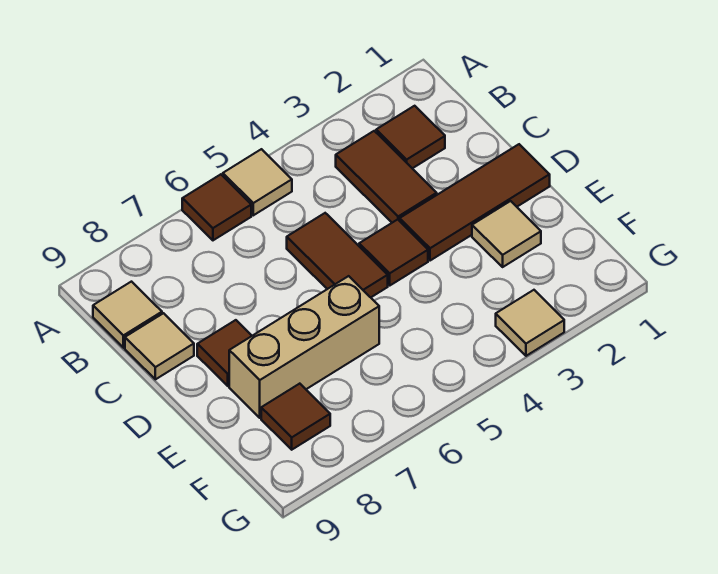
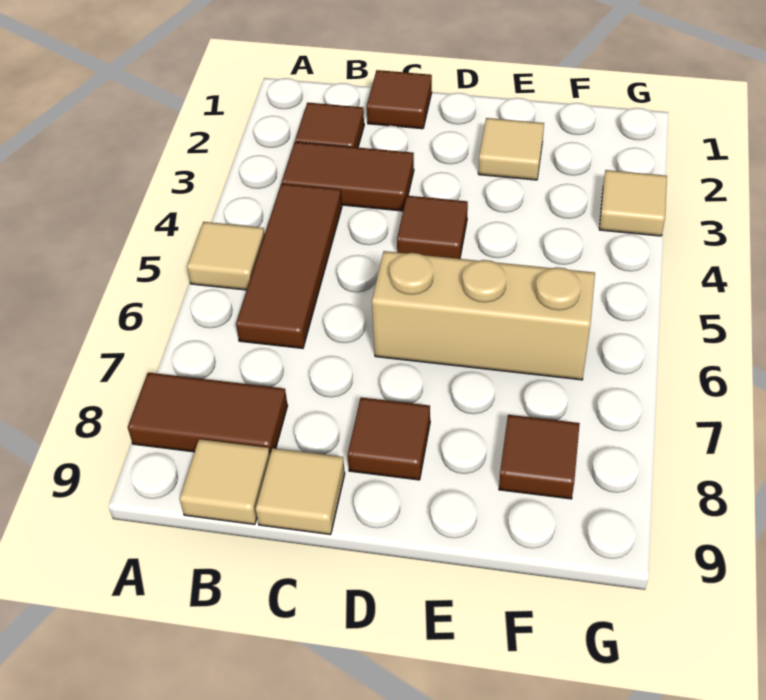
brown 1x1 tile [182,174,251,240] -> brown 1x1 tile moved to [367,70,432,129]
brown 1x2 tile [287,213,388,297] -> brown 1x2 tile moved to [128,373,288,454]
brown 1x3 tile [400,144,550,261] -> brown 1x3 tile moved to [236,184,342,348]
tan 1x3 brick [229,276,379,418] -> tan 1x3 brick turned to [372,251,595,380]

